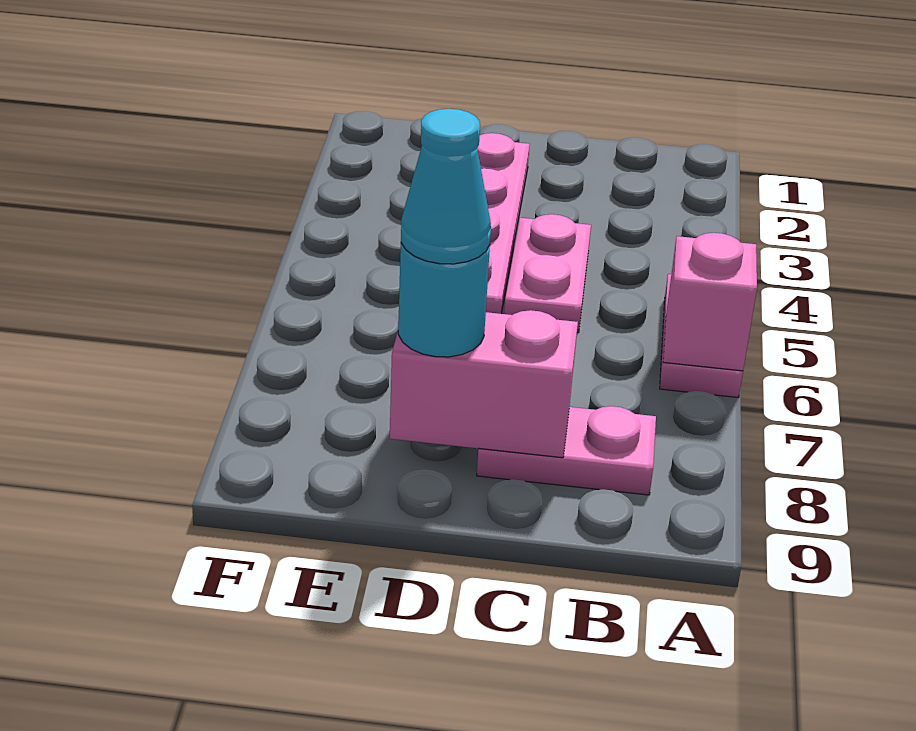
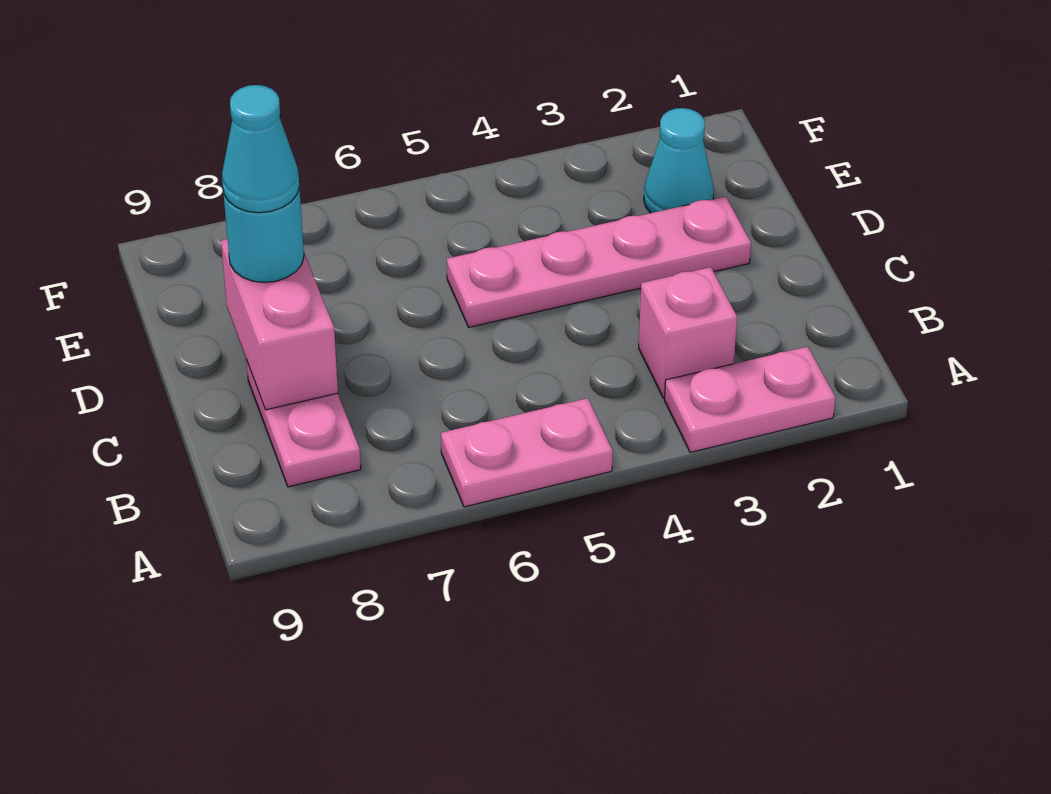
pink 1x1 brick [663,233,757,371] -> pink 1x1 brick moved to [639,267,737,398]
pink 1x2 plate [504,214,591,333] -> pink 1x2 plate moved to [665,347,836,452]
none -> cyan 1x1 cone [644,108,714,213]

